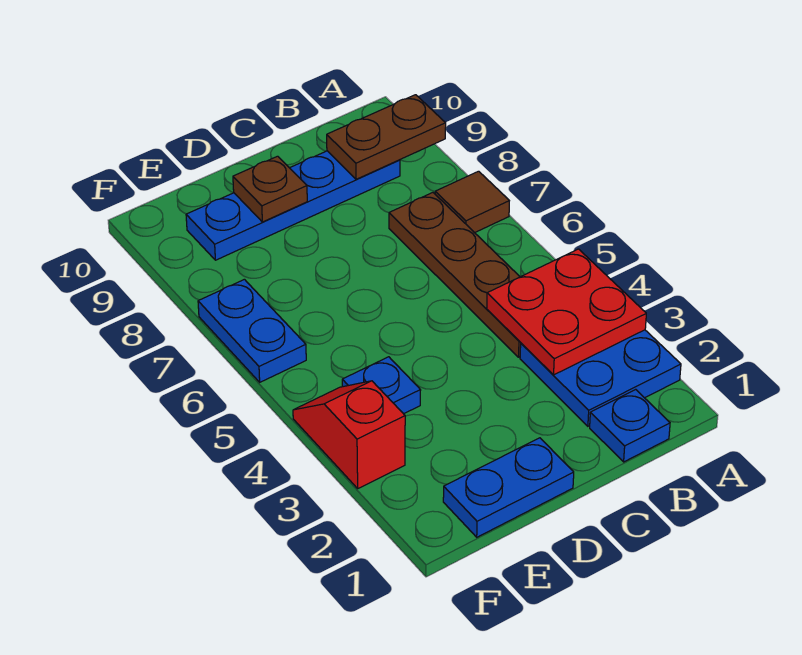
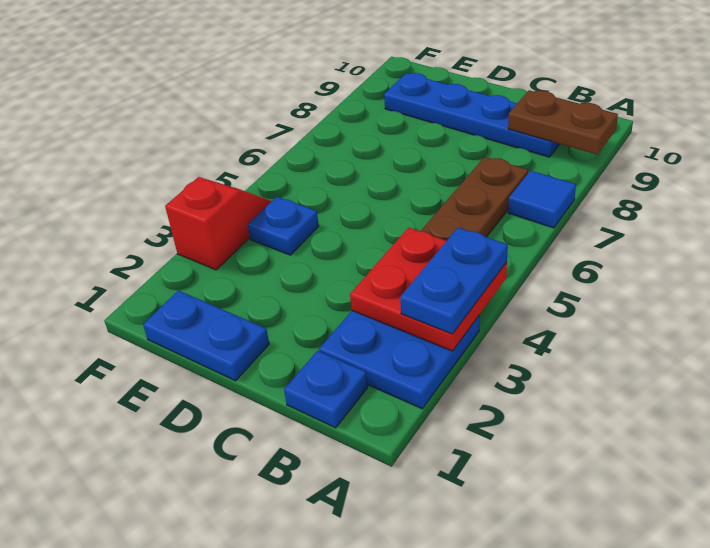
brown 1x1 tile [435,171,509,233] -> blue 1x1 tile [508,171,576,228]
brown 1x1 plate [233,156,307,222] -> none
blue 1x2 plate [198,279,306,382] -> blue 1x2 plate moved to [400,228,508,334]

